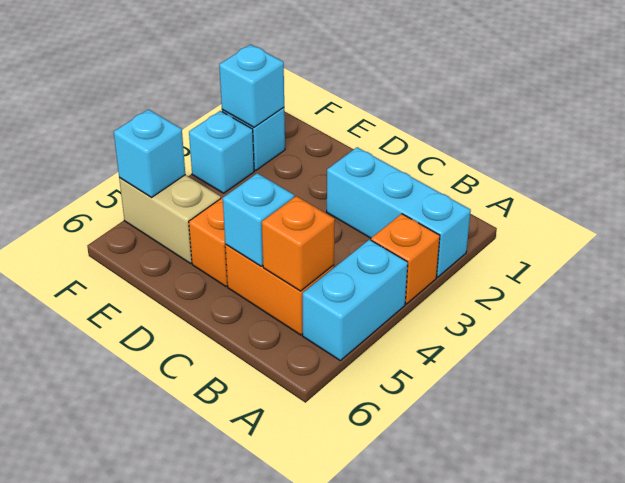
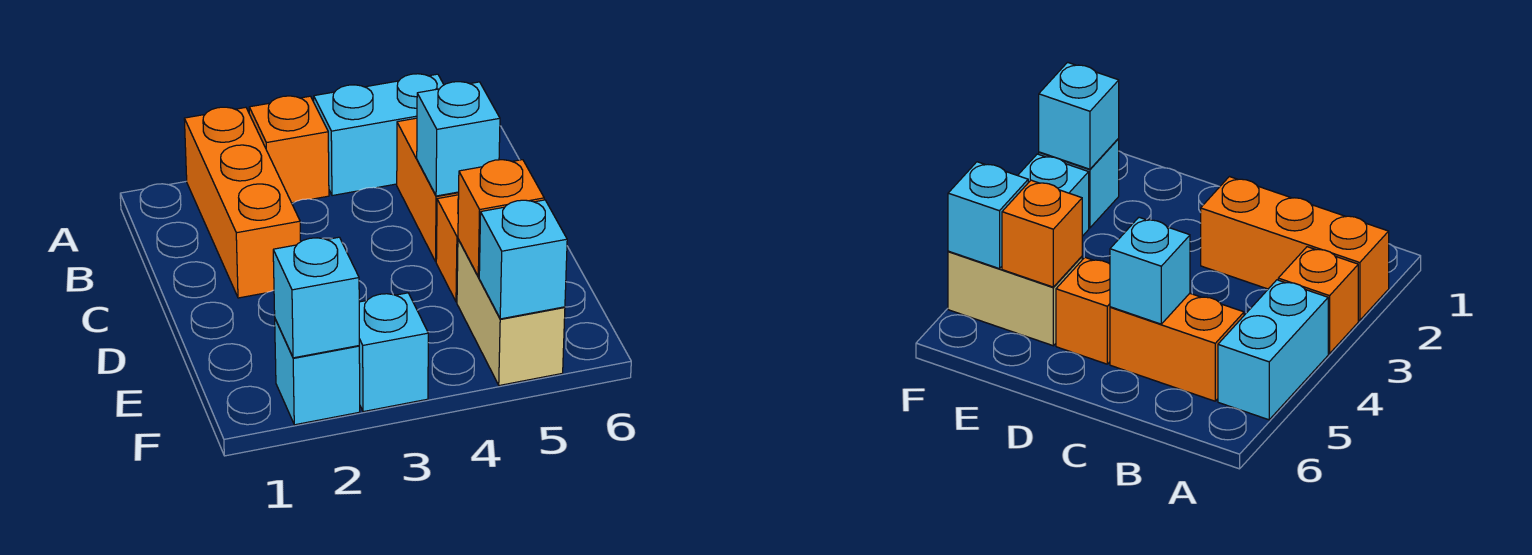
cyan 1x3 brick [327,147,471,277] -> orange 1x3 brick [184,107,301,298]
orange 1x1 brick [262,196,335,291] -> orange 1x1 brick moved to [458,160,544,277]

